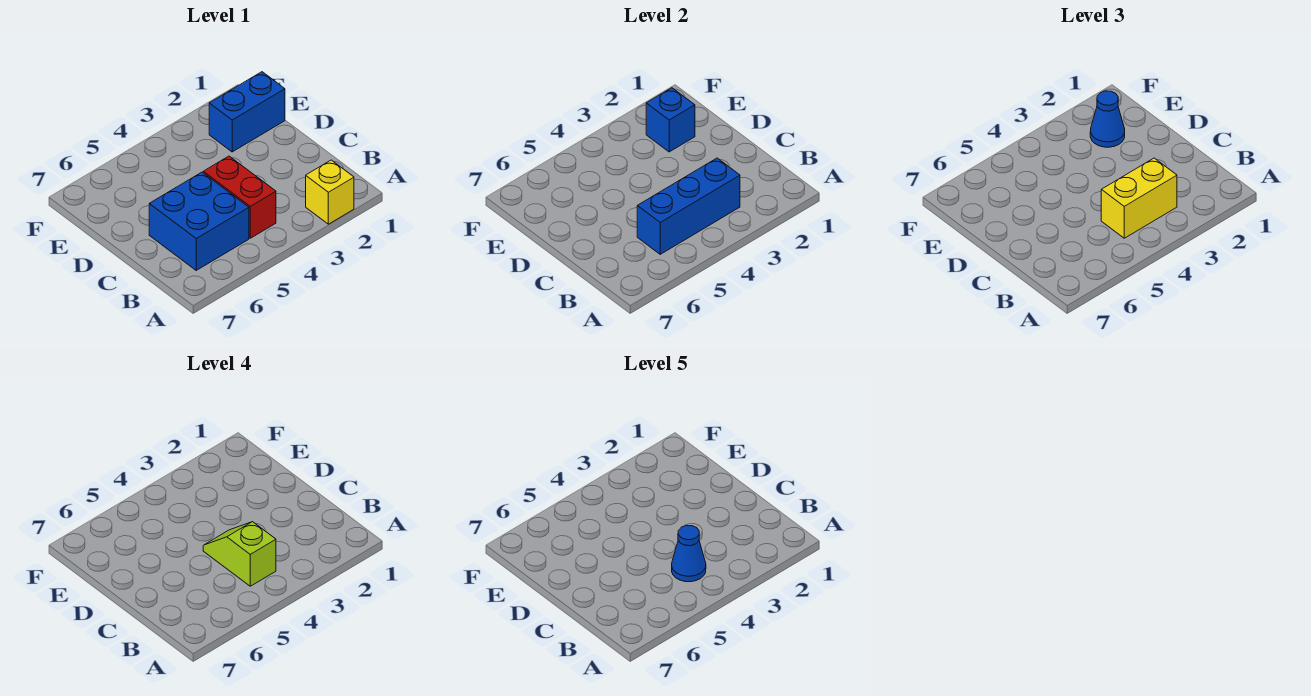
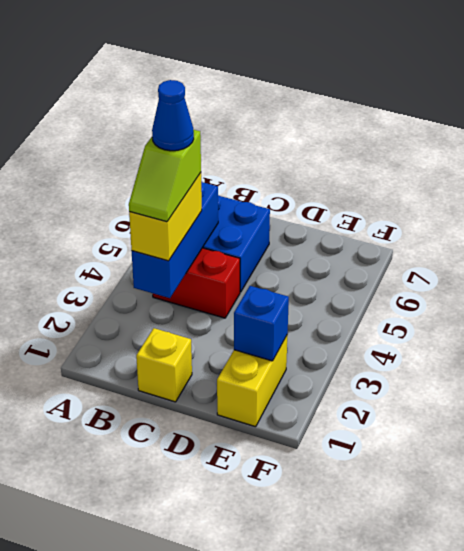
yellow 1x1 brick [306,160,354,224] -> yellow 1x1 brick moved to [136,328,192,402]
lime 1x2 slope [203,522,276,586] -> lime 1x2 slope turned to [129,130,201,222]
blue 1x2 brick [209,72,285,152] -> yellow 1x2 brick [217,336,287,427]
blue 1x1 cone [1090,91,1125,147] -> none

